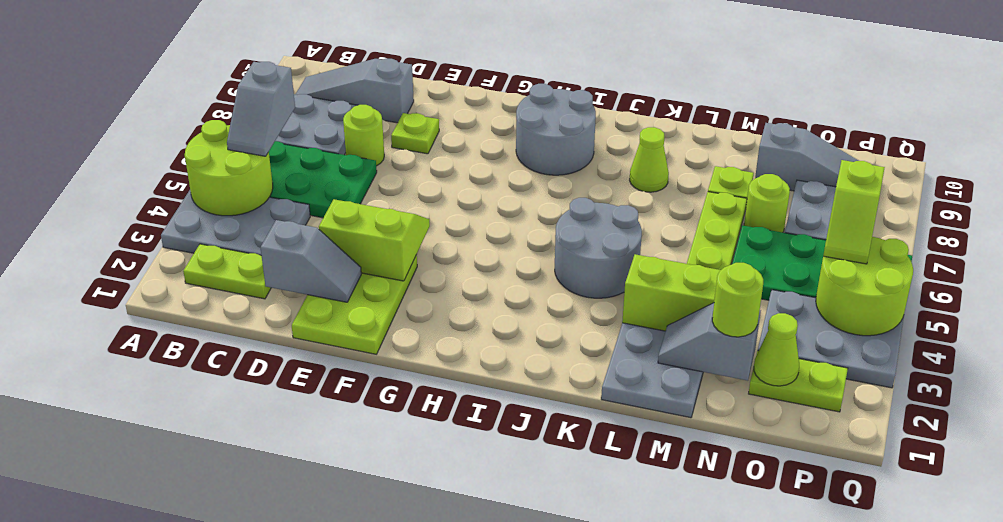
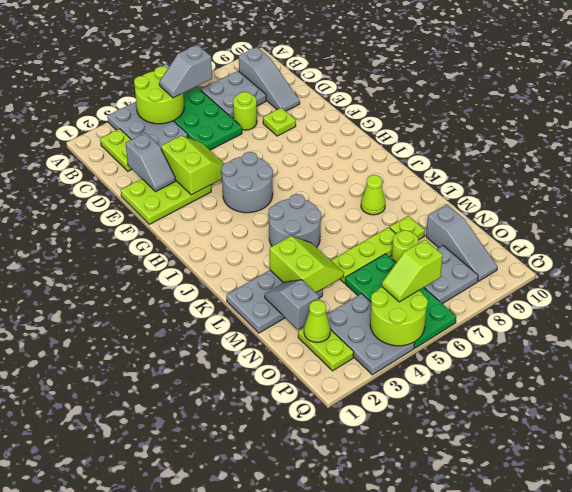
grey 1x3 slope [295,59,414,123] -> grey 1x3 slope turned to [239,47,300,111]
grey 2x2 round brick [516,84,596,175] -> grey 2x2 round brick moved to [221,152,273,213]
lime 1x1 round brick [712,263,763,337] -> none

